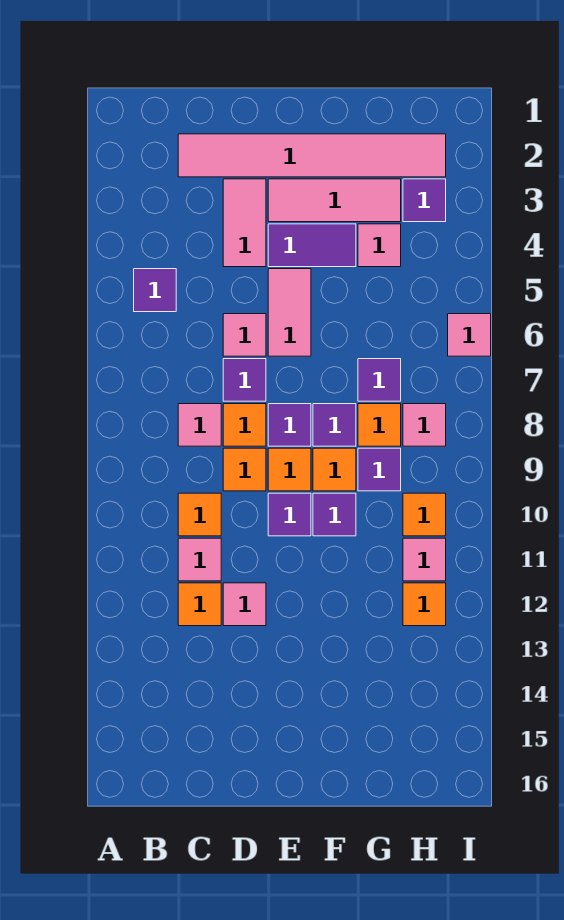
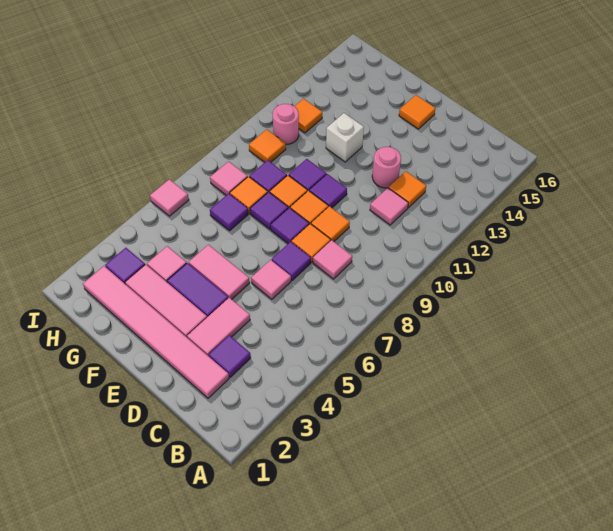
purple 1x1 tile [134,269,176,312] -> purple 1x1 tile moved to [209,335,251,377]
orange 1x1 tile [178,493,221,536] -> orange 1x1 tile moved to [399,95,435,129]
pink 1x1 tile [223,583,266,626] -> pink 1x1 round brick [372,147,401,188]
pink 1x2 tile [268,269,311,356] -> pink 1x2 tile turned to [189,245,250,299]
none -> white 1x1 brick [326,113,364,162]
pink 1x1 tile [403,538,446,581] -> pink 1x1 round brick [273,104,299,144]

